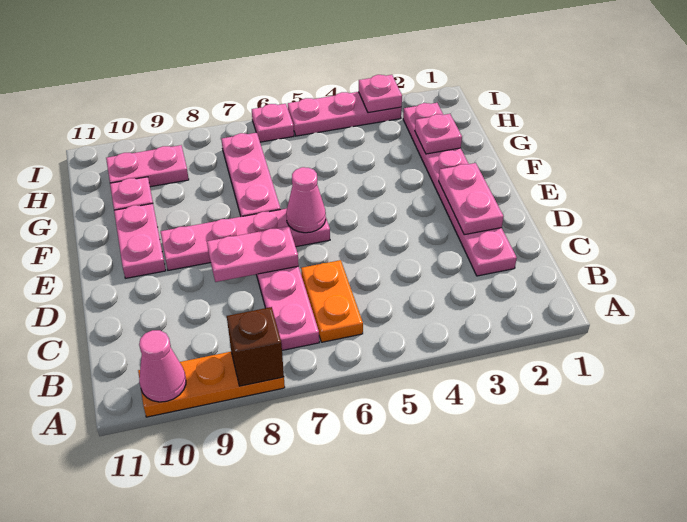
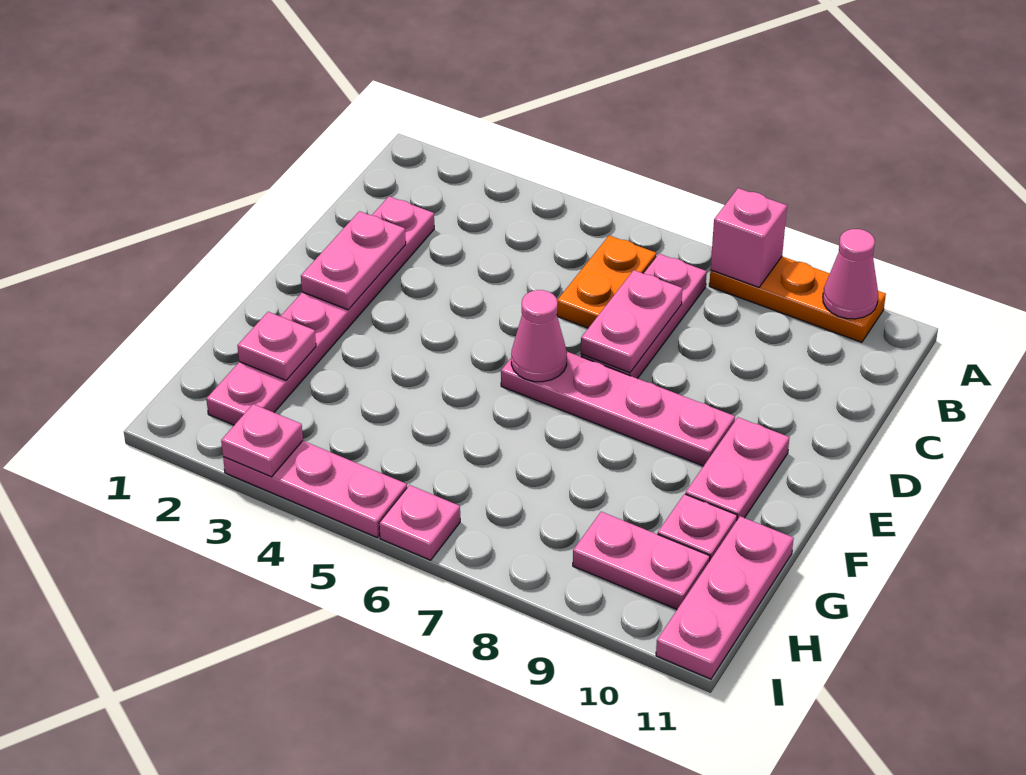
brown 1x1 brick [227,307,284,386] -> pink 1x1 brick [710,188,787,287]
pink 1x2 plate [207,226,299,282] -> pink 1x2 plate turned to [581,270,682,373]
pink 1x3 plate [221,133,281,217] -> pink 1x3 plate moved to [656,516,794,679]

